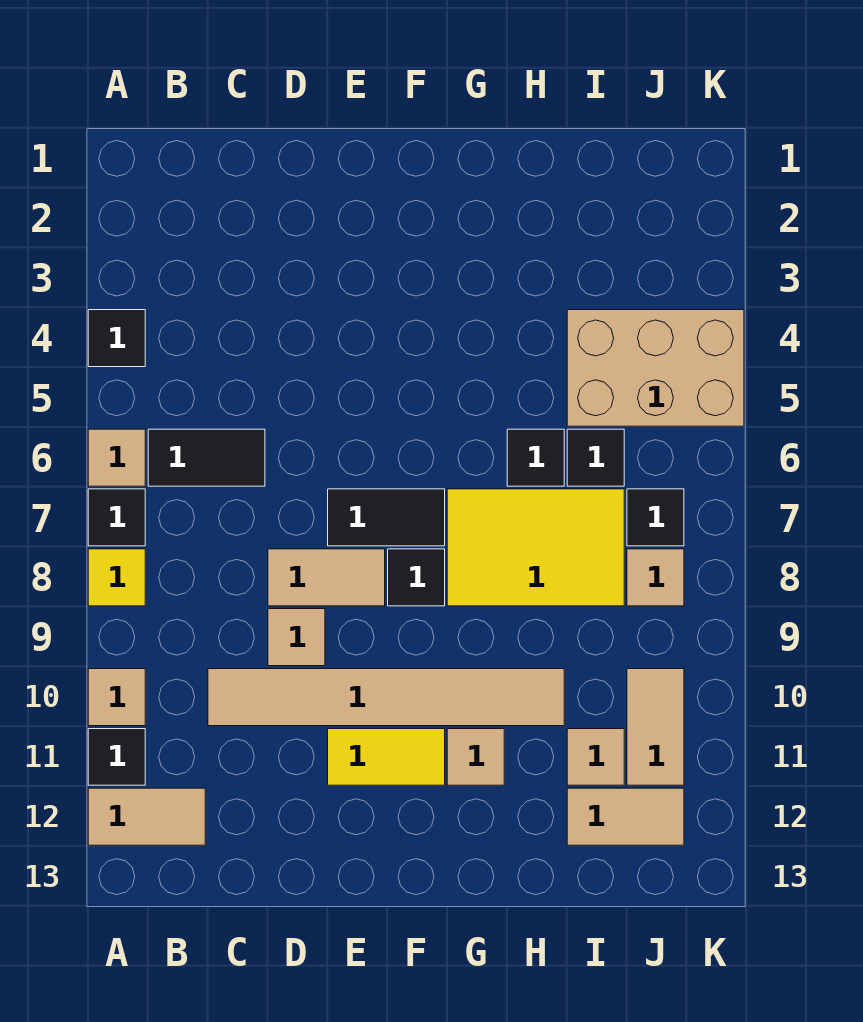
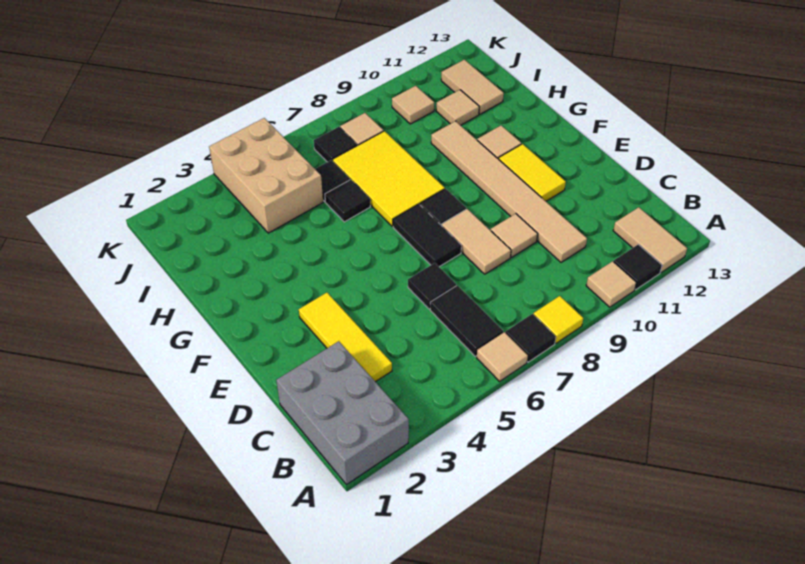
none -> grey 2x3 brick [276,341,409,485]
black 1x1 tile [88,310,145,367] -> black 1x1 tile moved to [408,263,456,309]
none -> yellow 1x3 tile [299,293,392,382]
tan 1x2 tile [627,669,684,785] -> tan 1x1 tile [392,86,434,124]

